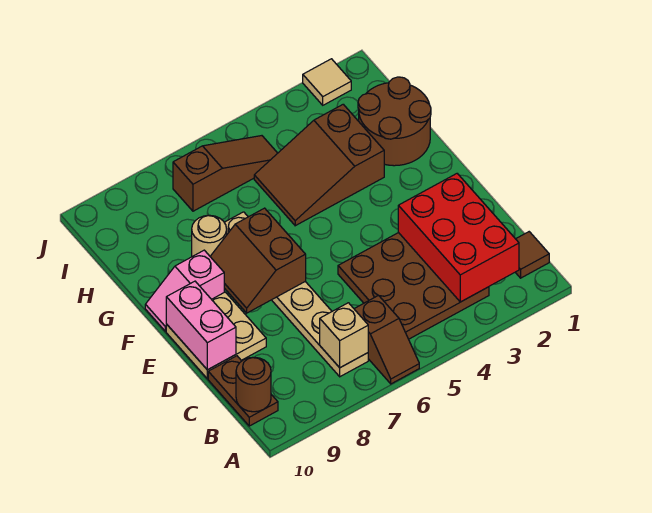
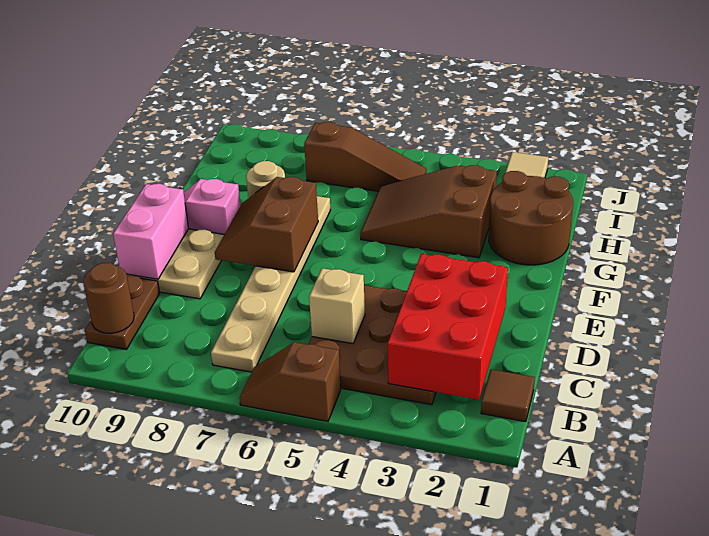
brown 1x2 slope [354,295,419,384] -> brown 1x2 slope turned to [240,342,341,421]
tan 1x1 brick [320,303,368,368] -> tan 1x1 brick moved to [309,268,365,344]

